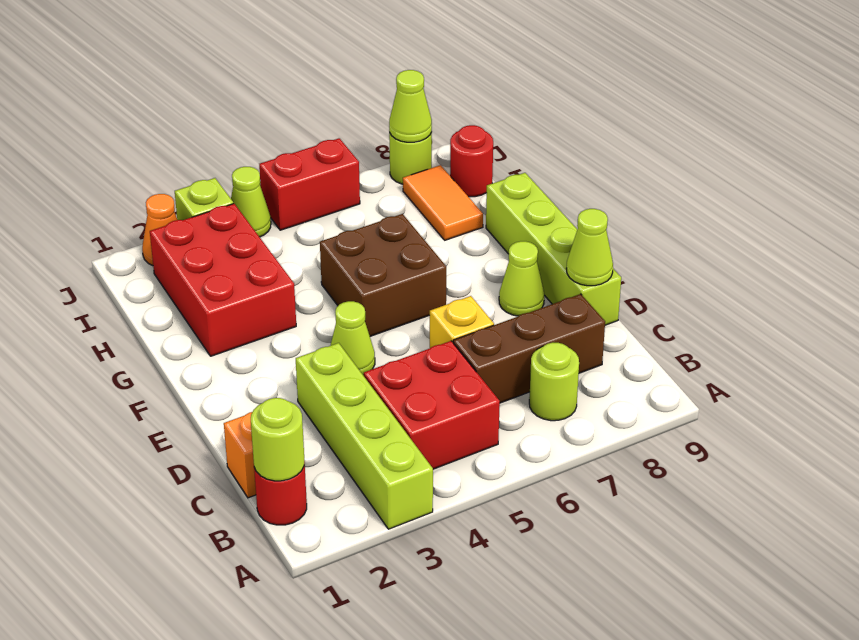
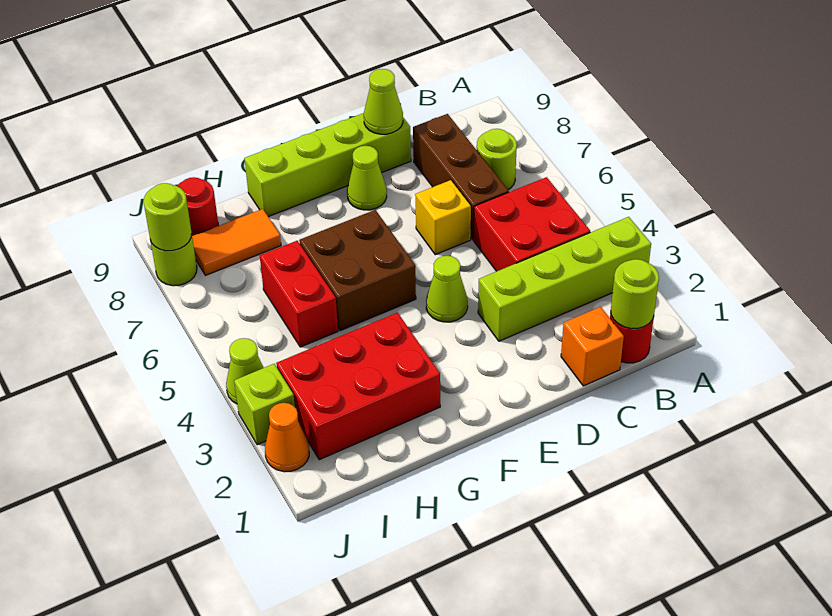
red 1x2 brick [259,138,360,230] -> red 1x2 brick moved to [260,241,338,347]
lime 1x1 cone [389,70,432,142] -> lime 1x1 round brick [144,183,192,251]

